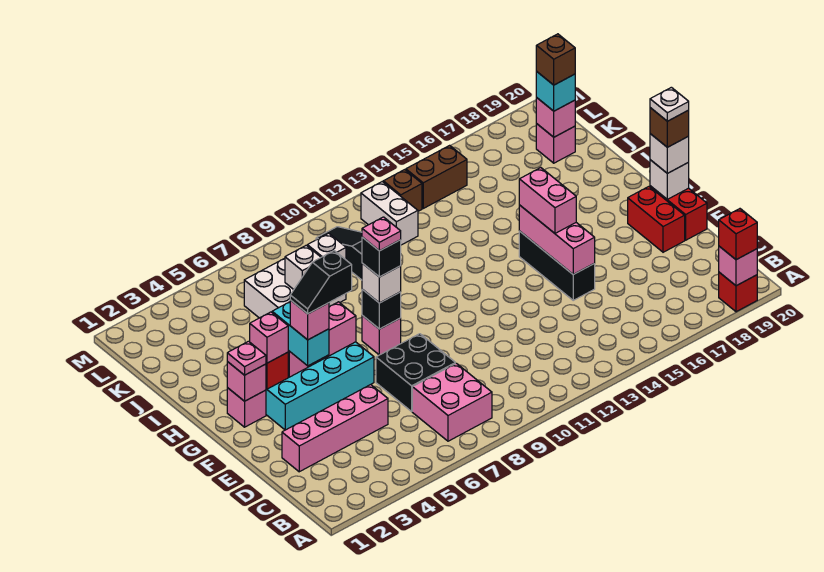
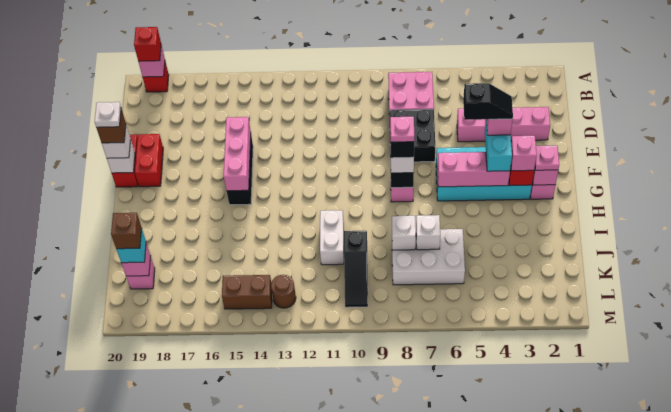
pink 1x2 brick [519,168,576,233] -> none
white 1x2 brick [361,182,418,245] -> white 1x2 brick moved to [320,210,344,265]
brown 1x1 brick [383,170,422,211] -> brown 1x1 round brick [271,275,296,308]

